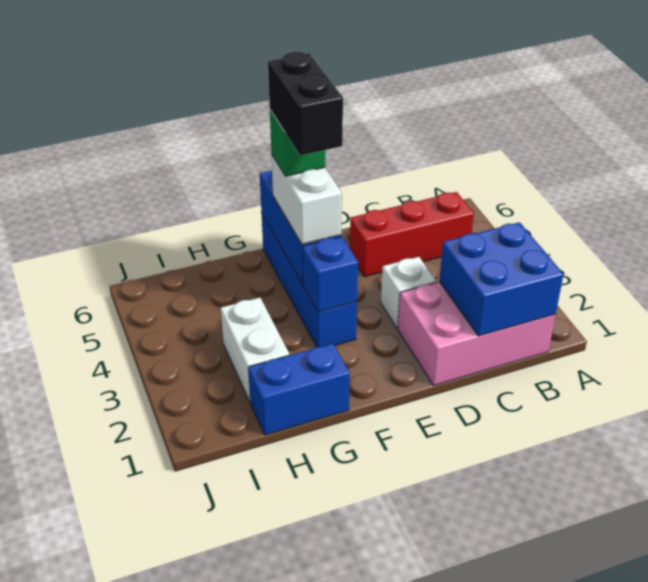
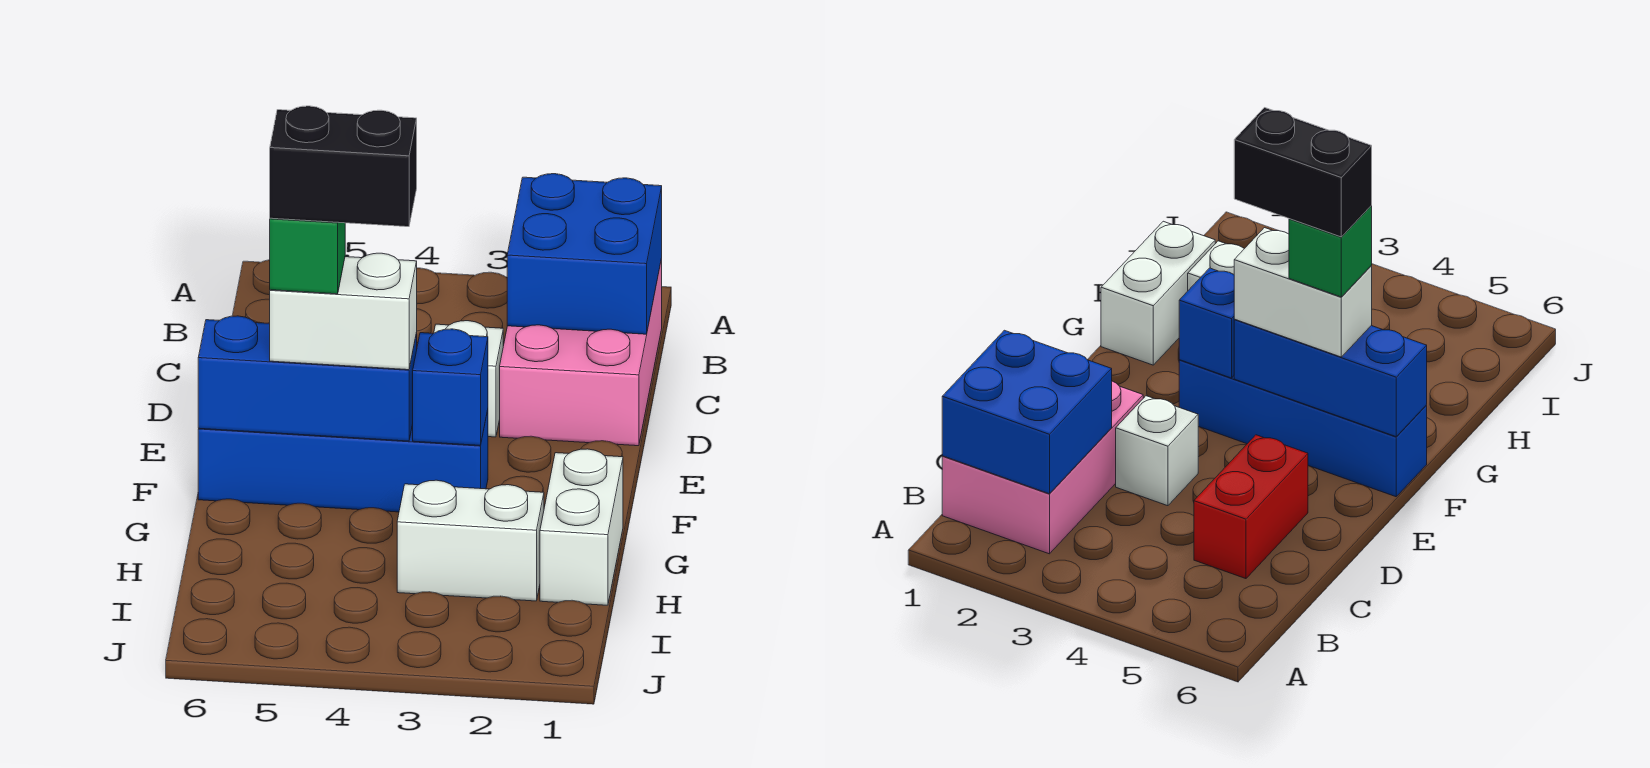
red 1x3 brick [350,192,474,277] -> red 1x2 brick [1194,435,1308,579]
blue 1x2 brick [248,344,350,435] -> white 1x2 brick [540,449,623,605]

